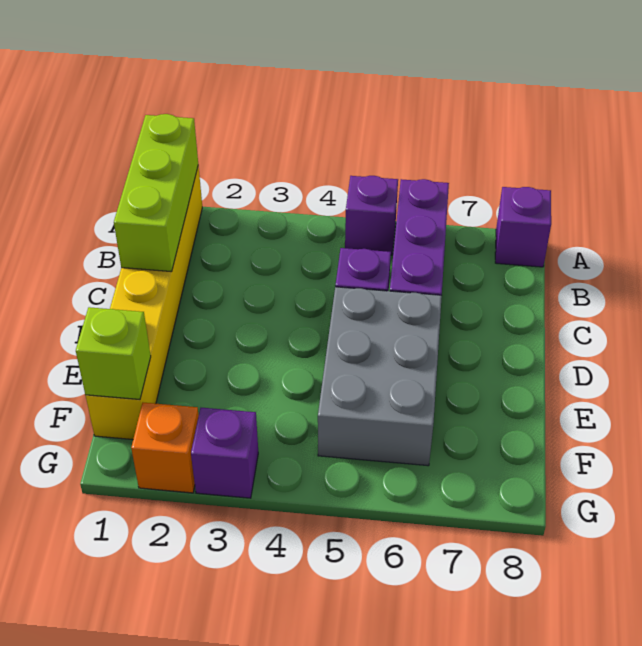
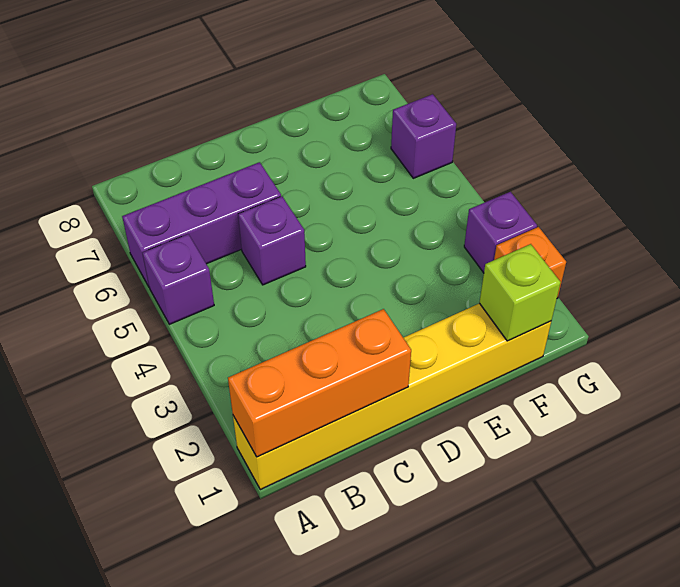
lime 1x3 brick [114,114,198,272] -> orange 1x3 brick [228,309,411,457]
purple 1x1 brick [495,187,551,267] -> purple 1x1 brick moved to [391,94,456,178]
grey 2x3 brick [318,287,442,466] -> none

